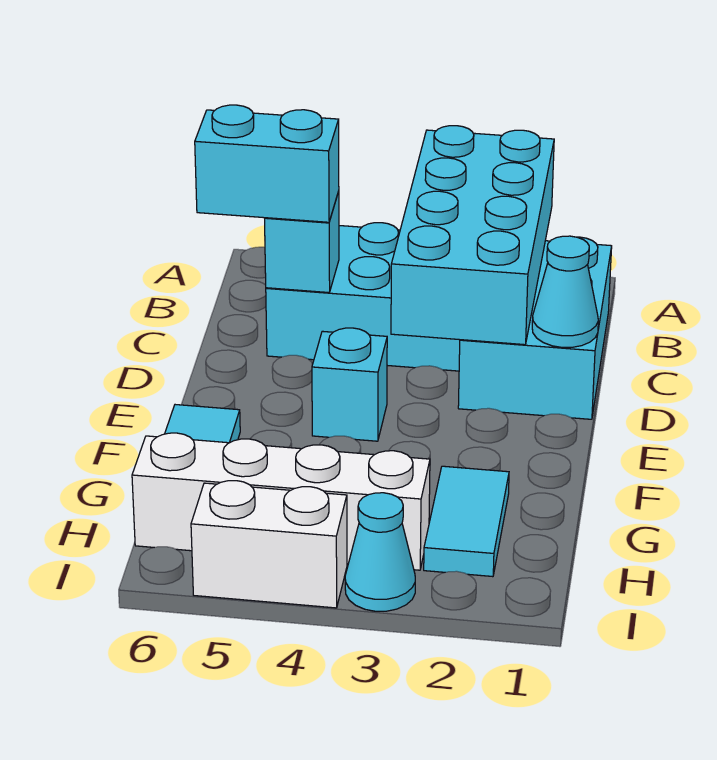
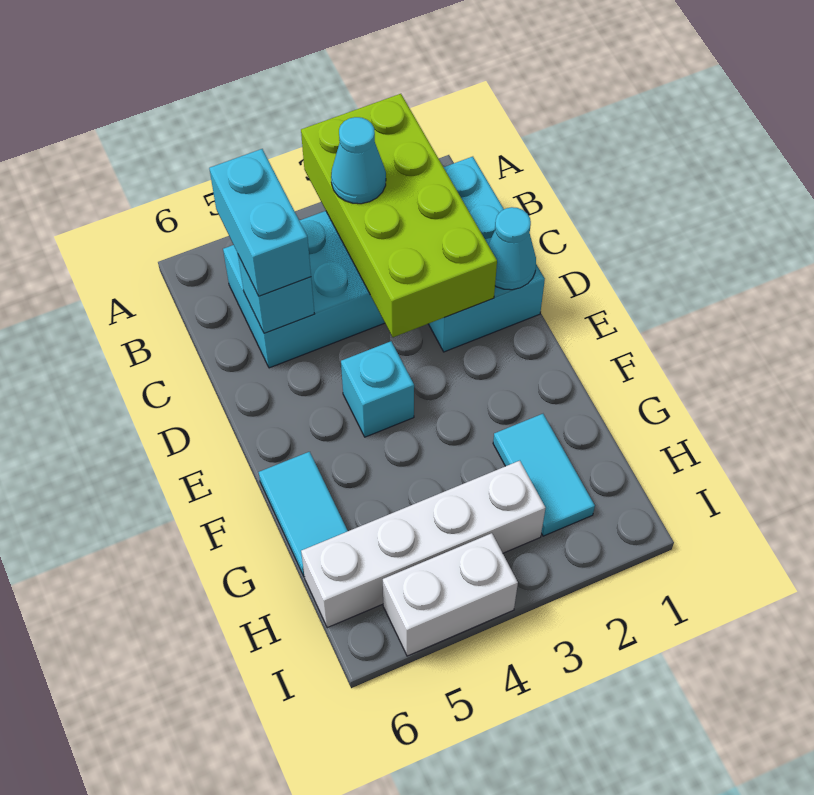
cyan 2x4 brick [391,126,554,345] -> lime 2x4 brick [301,94,497,337]
cyan 1x2 brick [195,105,339,222] -> cyan 1x2 brick turned to [209,149,311,296]
cyan 1x1 cone [345,493,415,611] -> cyan 1x1 cone moved to [331,117,386,204]

